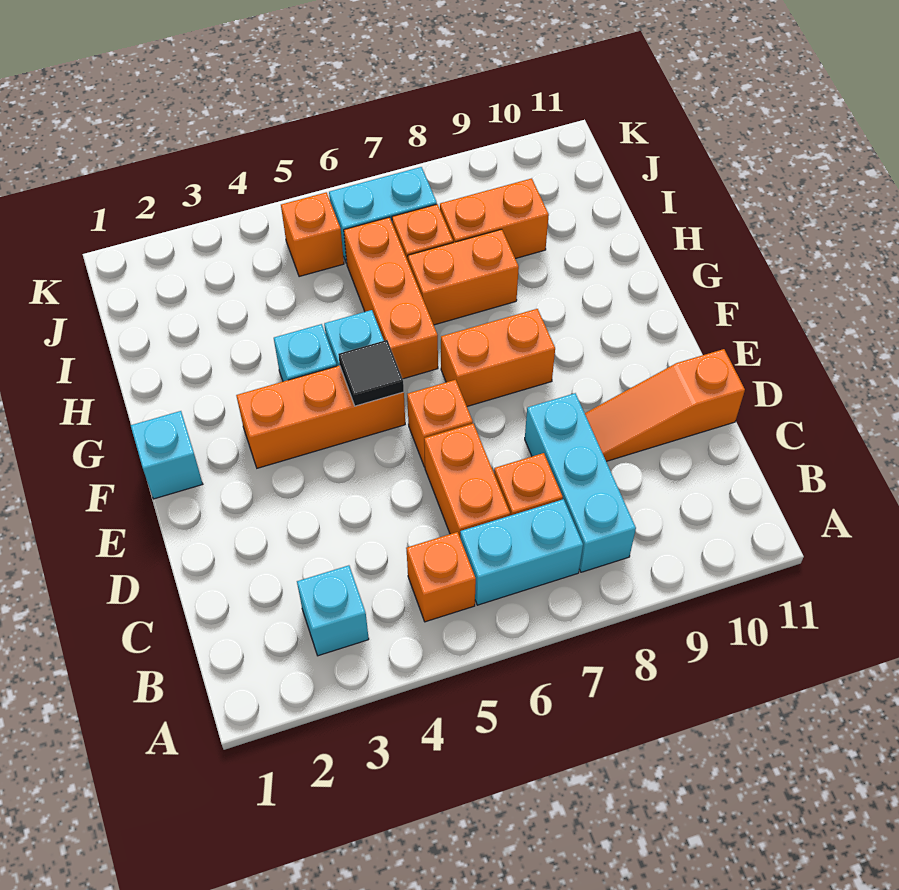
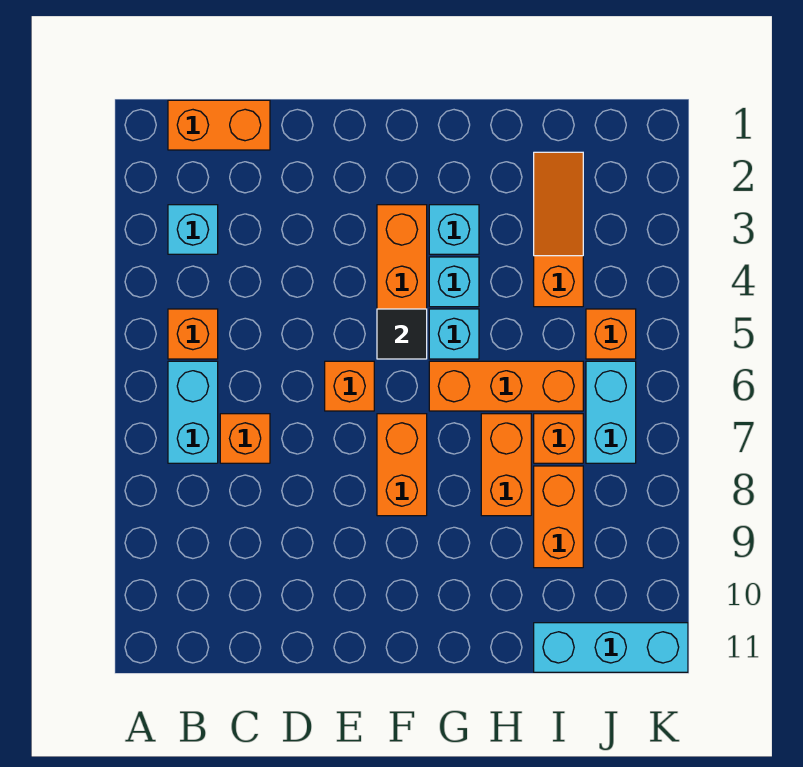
cyan 1x3 brick [525,393,636,572] -> cyan 1x3 brick moved to [534,623,688,672]
orange 1x2 brick [424,424,510,536] -> orange 1x2 brick moved to [168,100,270,150]
orange 1x3 slope [585,349,745,461] -> orange 1x3 slope moved to [534,152,583,307]
cyan 1x1 brick [131,411,203,499] -> cyan 1x1 brick moved to [429,205,479,254]

